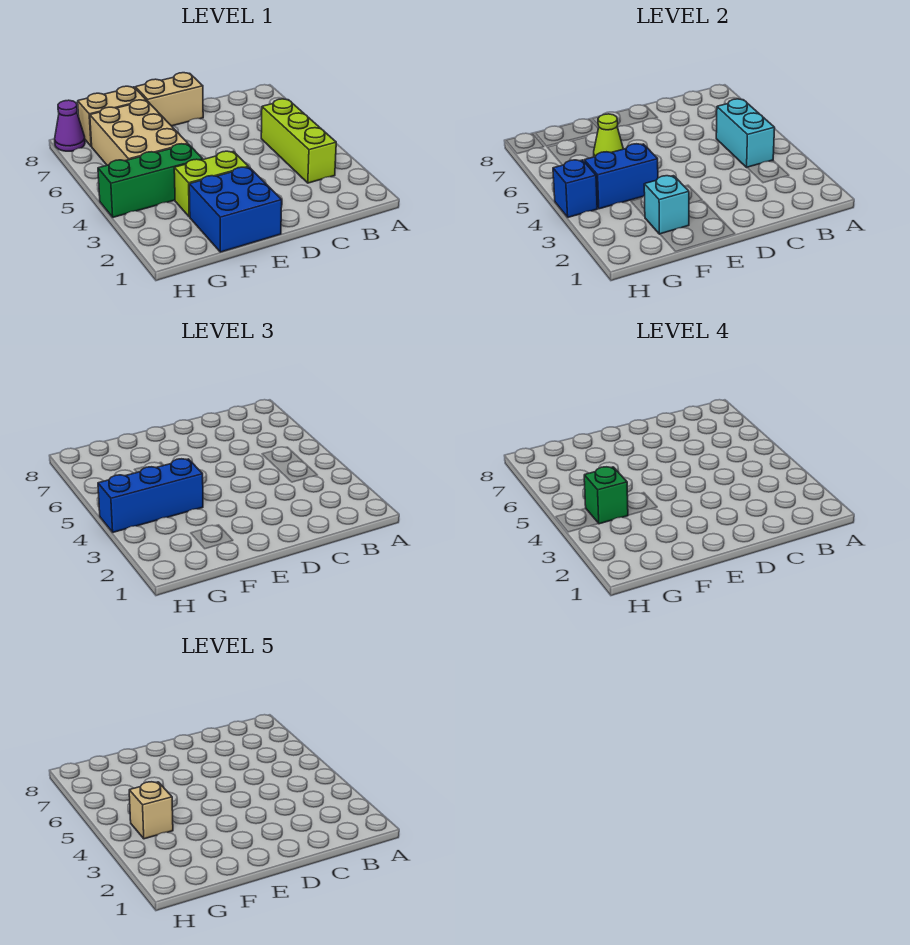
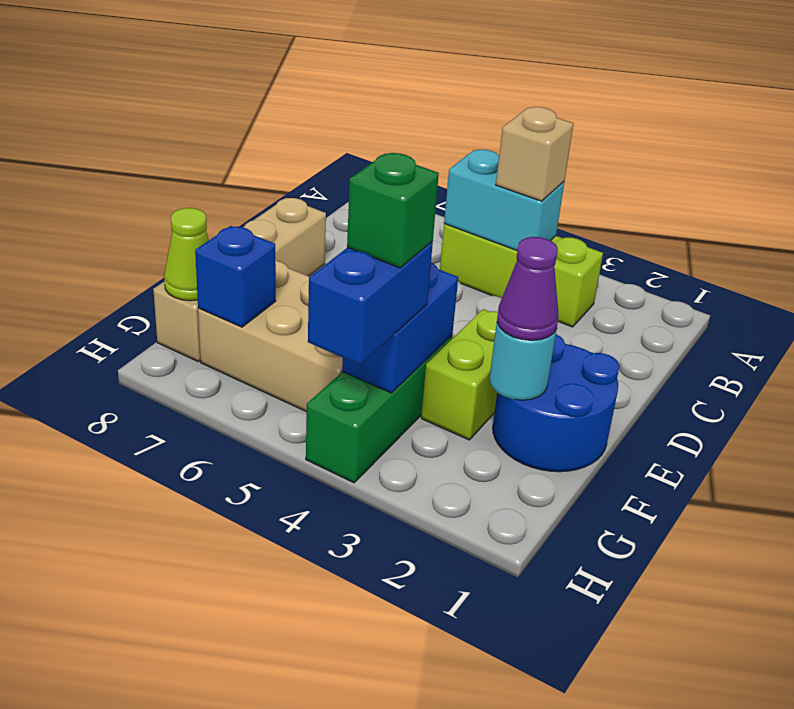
blue 2x2 brick [189,167,282,252] -> blue 2x2 round brick [493,334,619,472]
cyan 1x1 brick [644,176,689,234] -> cyan 1x1 round brick [490,323,557,400]
blue 1x3 brick [98,459,203,532] -> blue 1x2 brick [308,242,433,365]
lime 1x1 cone [594,114,623,157] -> lime 1x1 cone moved to [164,208,209,301]
tan 1x1 brick [129,782,173,839] -> tan 1x1 brick moved to [496,107,573,201]
blue 1x1 brick [553,160,597,217] -> blue 1x1 brick moved to [195,226,276,327]
purple 1x1 cone [55,100,85,151] -> purple 1x1 cone moved to [497,237,558,340]

